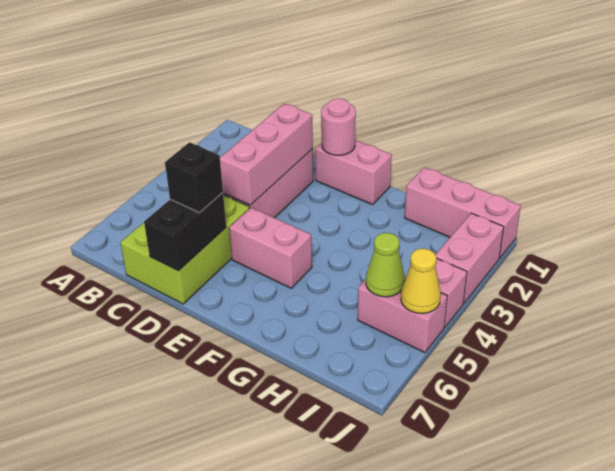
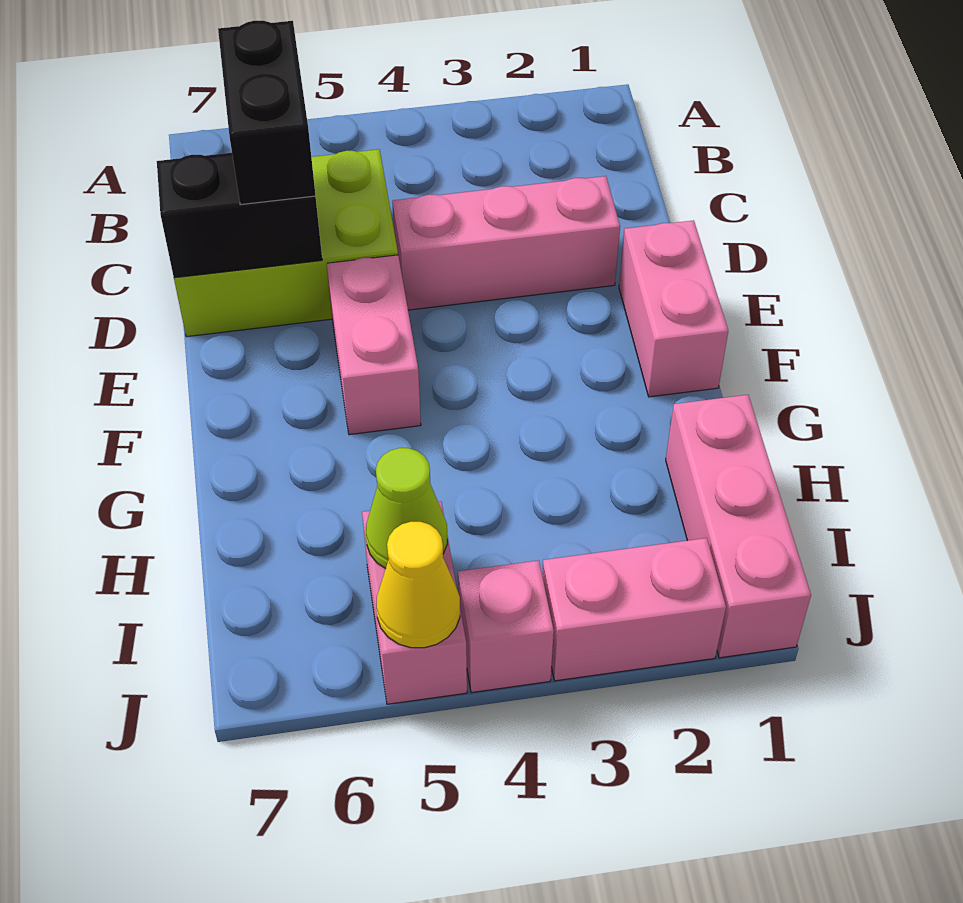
pink 1x3 brick [220,104,313,205] -> none
black 1x1 brick [165,142,223,212] -> black 1x2 brick [218,21,316,205]
pink 1x1 round brick [321,98,356,155] -> none

